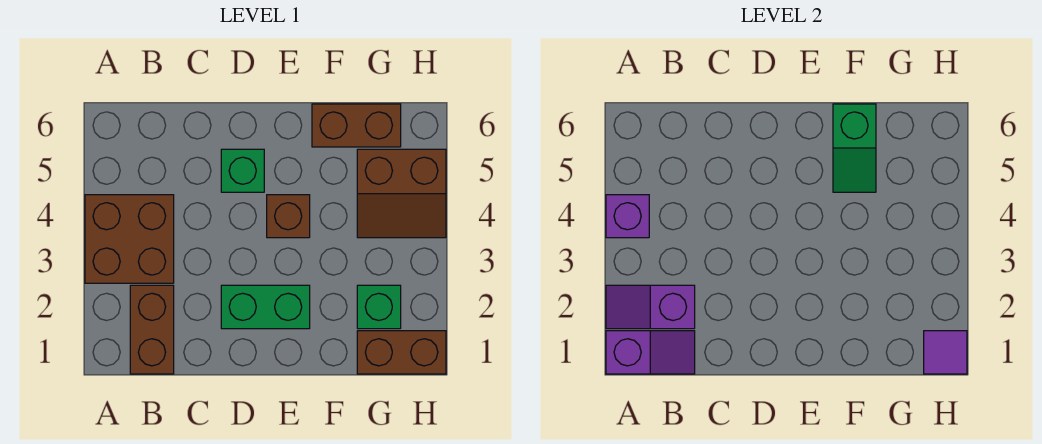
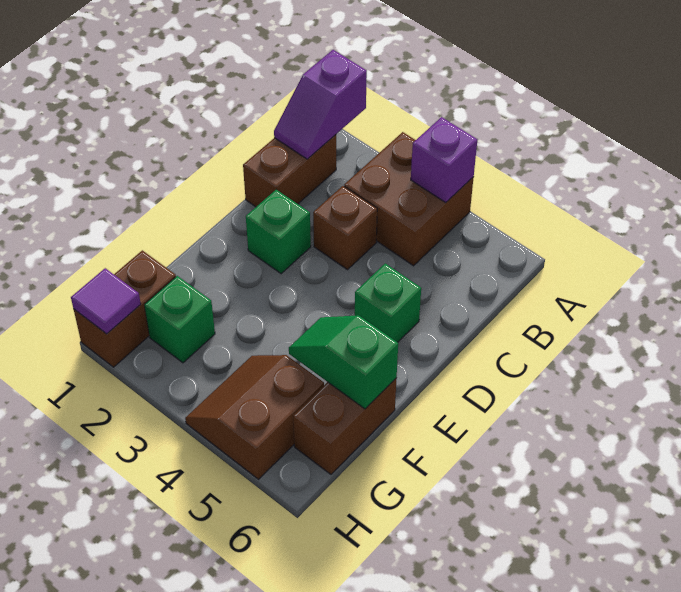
purple 1x2 slope [606,285,695,329] -> none
brown 1x2 brick [130,285,174,374] -> brown 1x2 brick turned to [243,135,336,207]
green 1x2 brick [221,285,310,329] -> green 1x1 brick [246,190,311,274]
brown 1x1 brick [267,195,310,238] -> brown 1x1 brick moved to [313,186,377,270]

